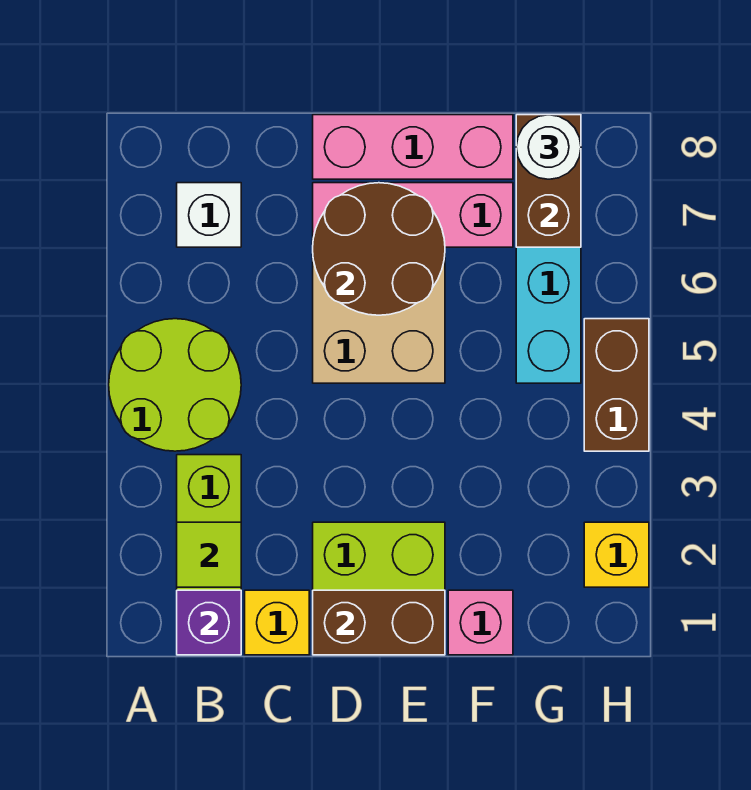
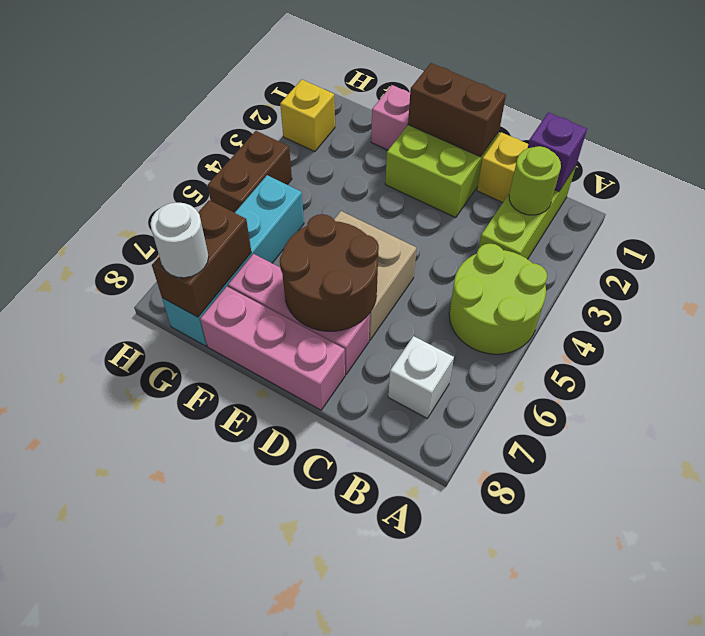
lime 1x1 tile [177,522,241,587] -> lime 1x1 round brick [509,146,561,215]

